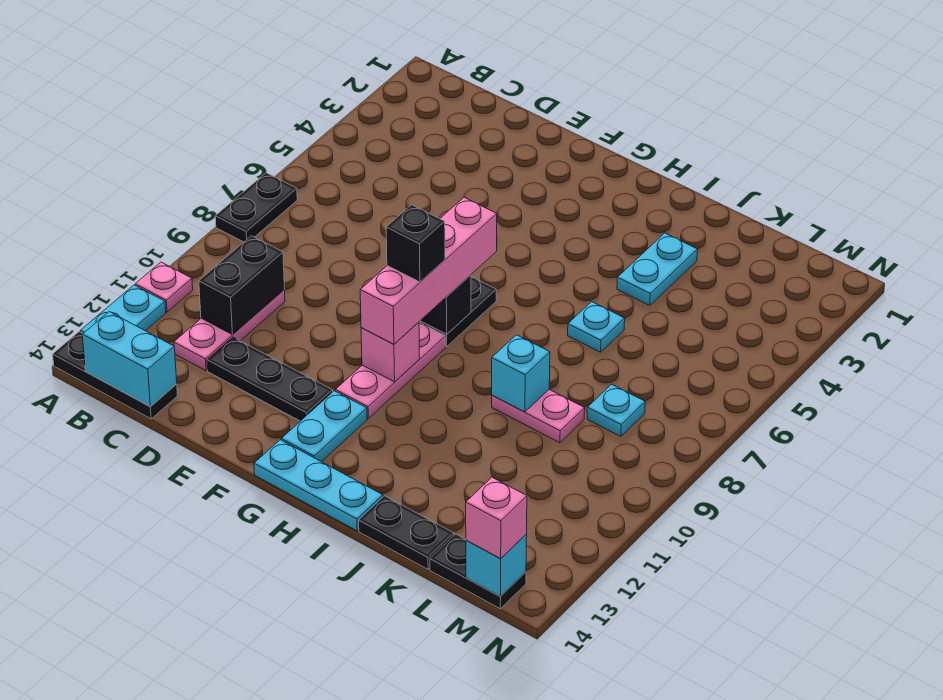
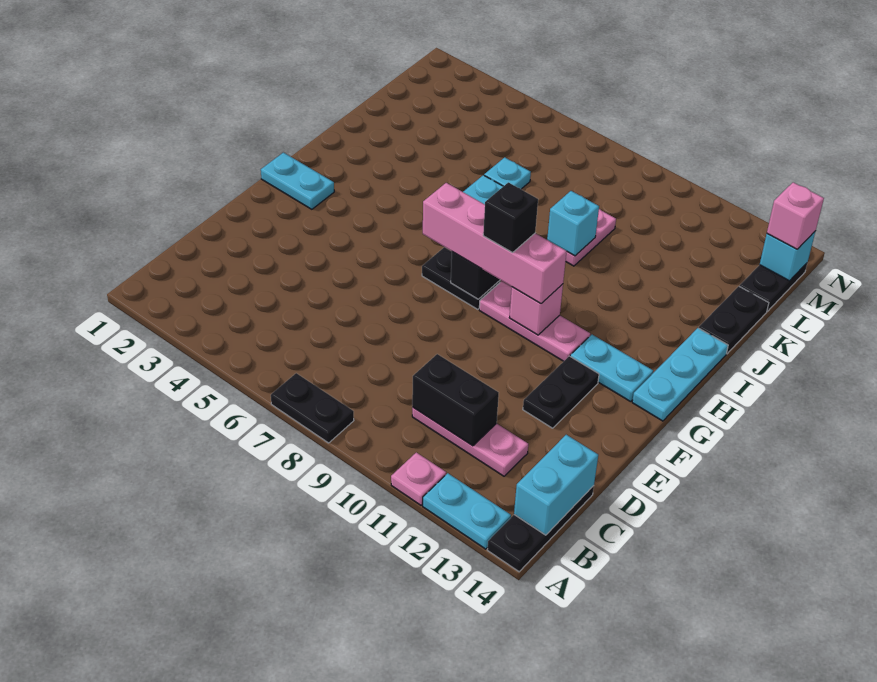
black 1x3 plate [207,337,333,421] -> black 1x2 plate [523,356,599,428]
cyan 1x2 plate [617,233,697,306] -> cyan 1x2 plate moved to [261,153,334,209]
cyan 1x1 plate [587,384,645,437] -> cyan 1x1 plate moved to [484,157,531,189]

